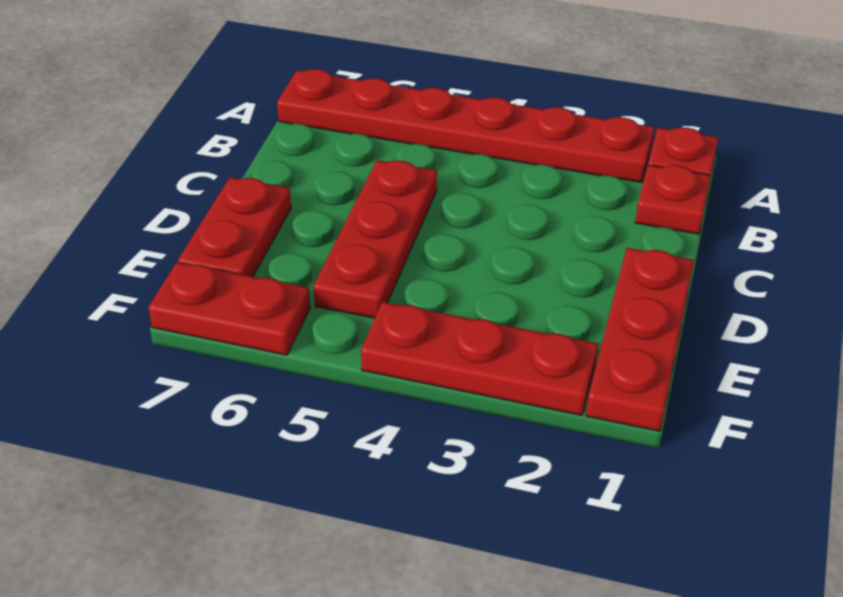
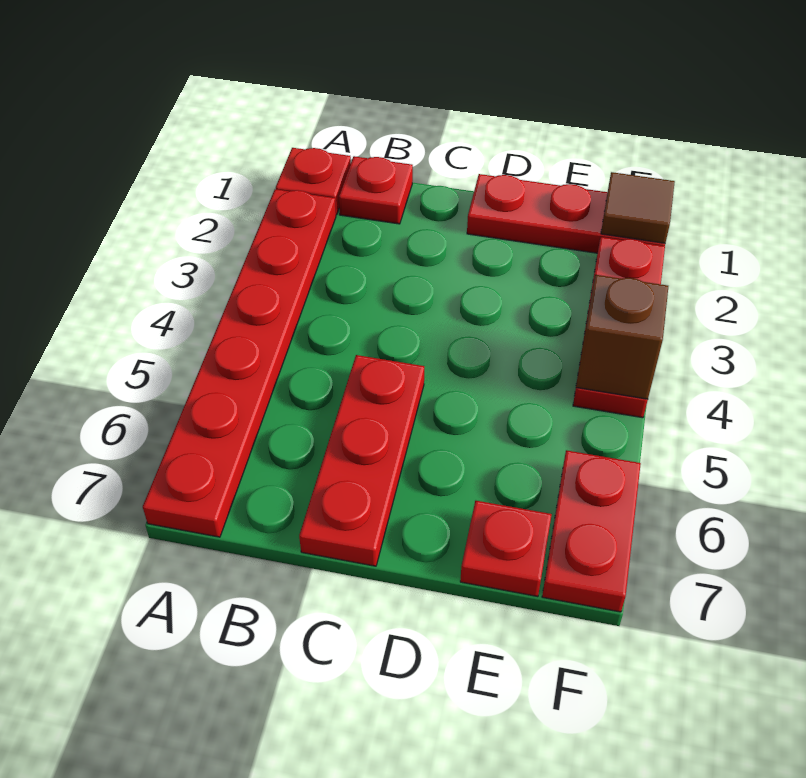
red 1x3 plate [313,160,437,318] -> red 1x3 plate turned to [299,355,424,566]
red 1x2 plate [178,177,291,277] -> red 1x1 plate [460,501,552,597]
none -> brown 1x1 tile [601,172,675,243]
none -> brown 1x1 brick [576,275,668,399]

